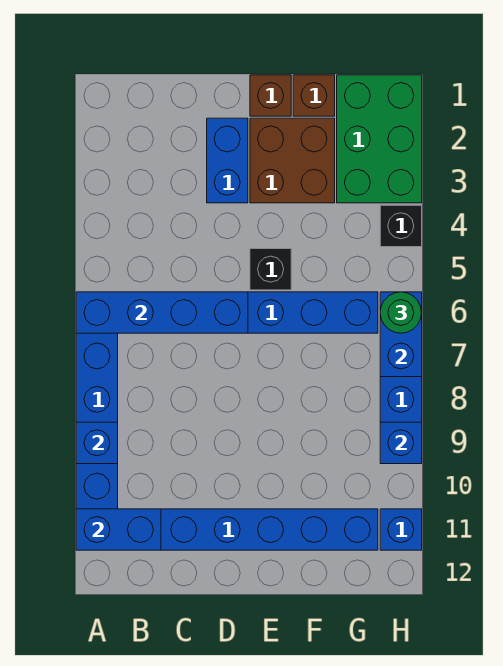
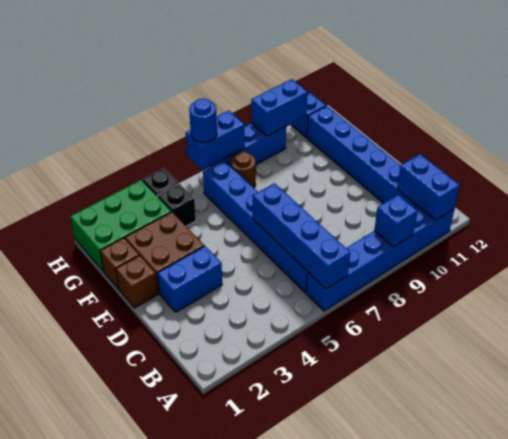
black 1x1 brick [250,249,291,290] -> black 1x1 brick moved to [157,184,196,226]
none -> brown 1x1 round brick [230,151,256,188]
green 1x1 round brick [380,292,422,333] -> blue 1x1 round brick [189,99,217,142]
blue 1x1 brick [380,422,422,464] -> blue 1x2 brick [251,79,308,136]

